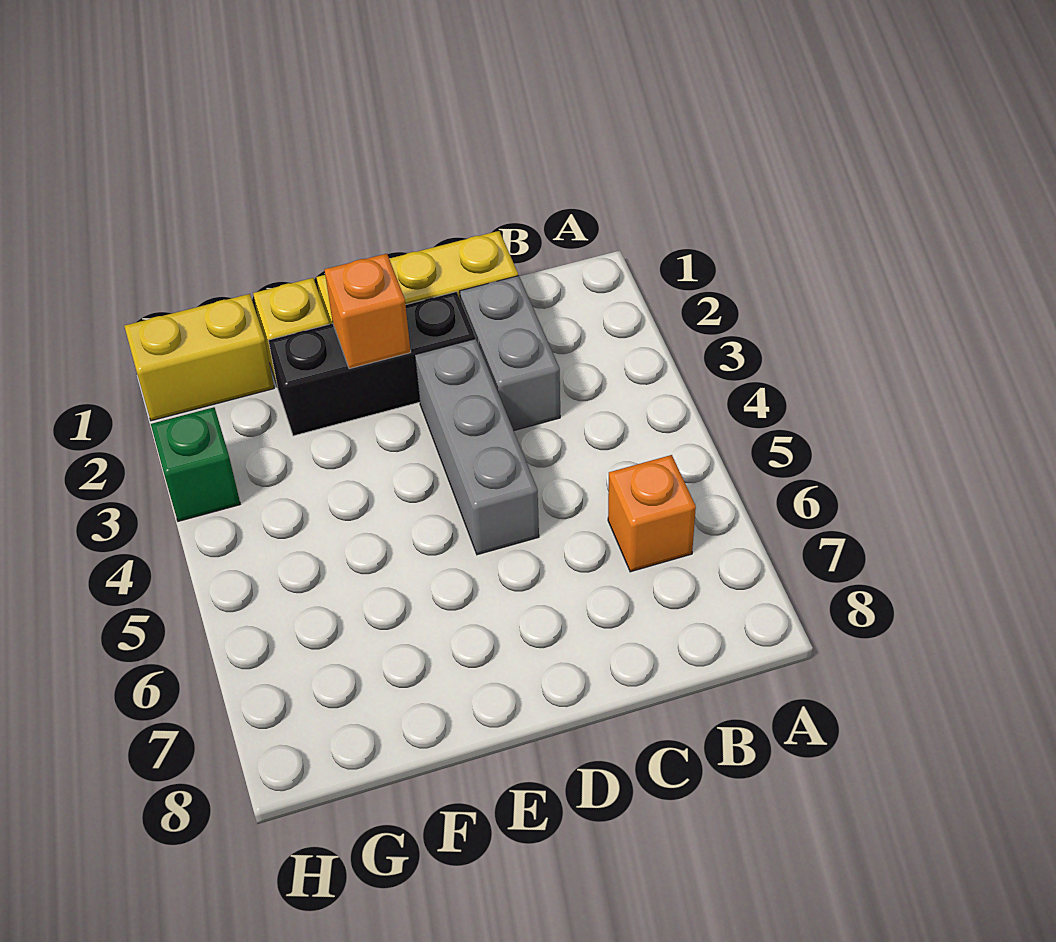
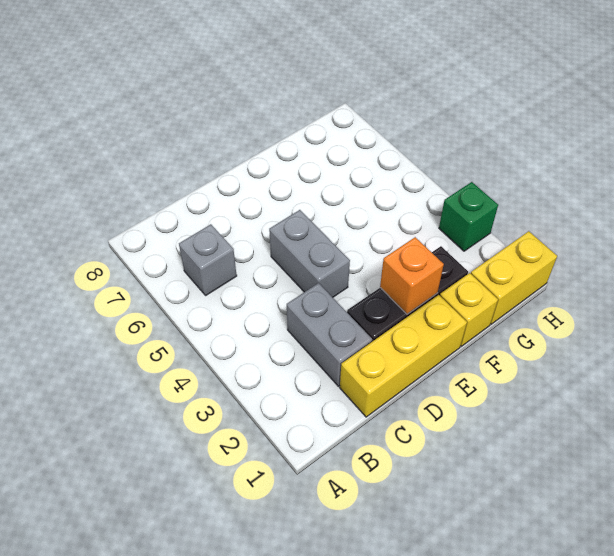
orange 1x1 brick [608,455,696,572] -> grey 1x1 brick [179,224,237,295]
grey 1x3 brick [415,339,539,555] -> grey 1x2 brick [269,210,350,297]

